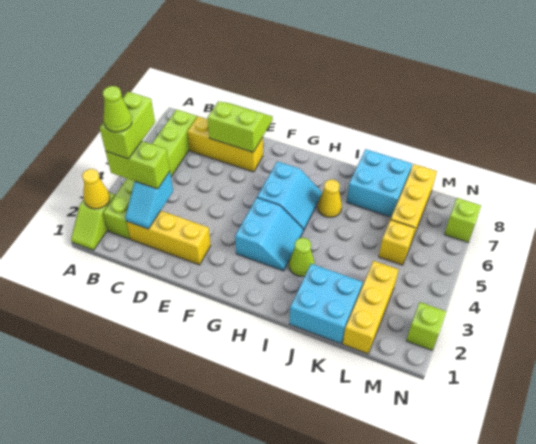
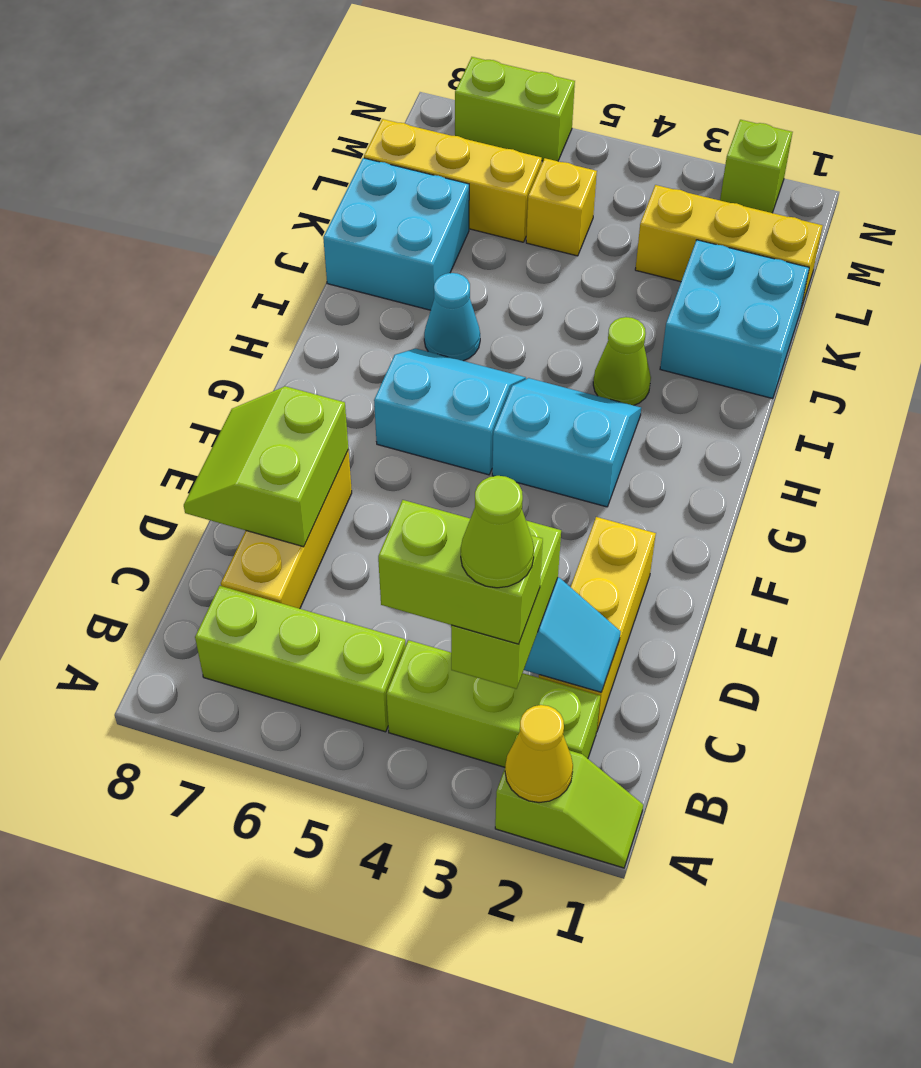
yellow 1x1 cone [318,179,342,217] -> cyan 1x1 cone [424,273,480,361]
lime 1x1 brick [444,198,481,242] -> lime 1x2 brick [455,57,575,161]

